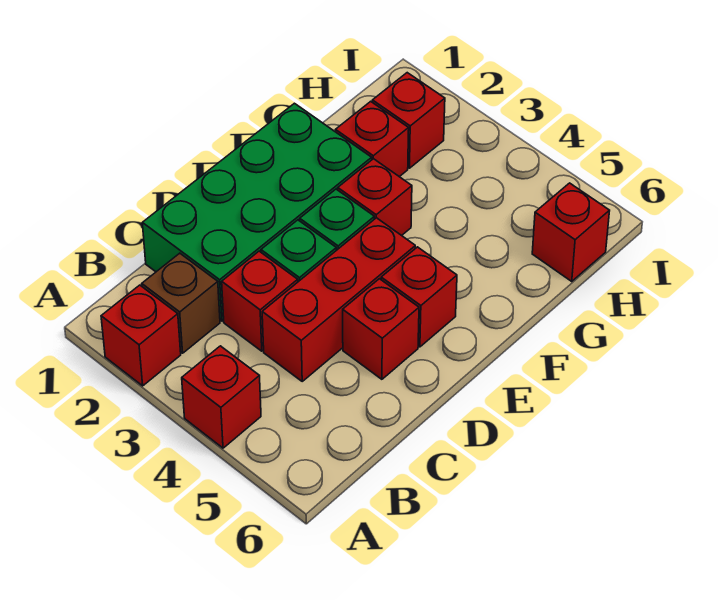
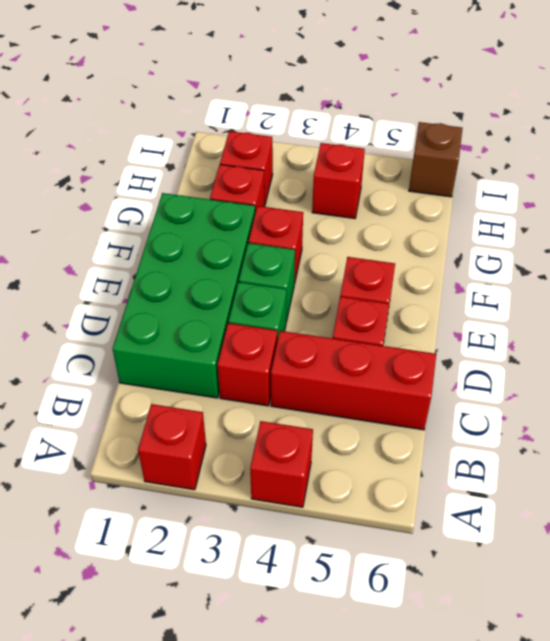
brown 1x1 brick [142,253,220,353] -> brown 1x1 brick moved to [409,122,463,197]
red 1x3 brick [262,218,415,381] -> red 1x3 brick turned to [271,331,436,430]
red 1x1 brick [532,183,610,281] -> red 1x1 brick moved to [312,143,365,219]

